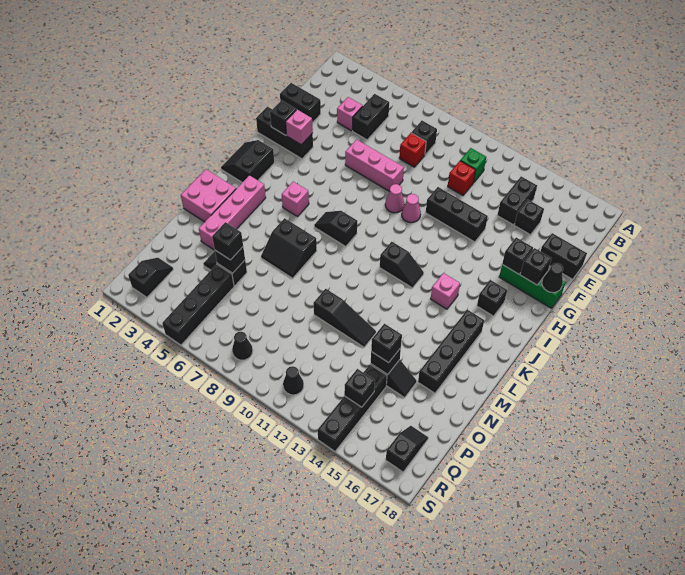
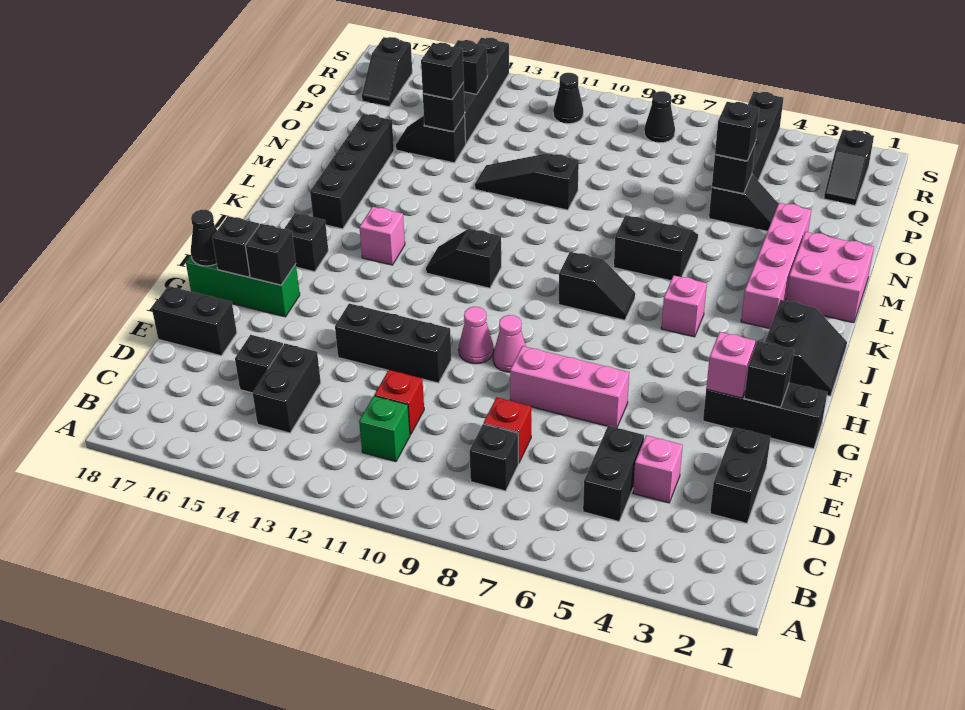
black 1x2 brick [280,83,321,123] -> black 1x2 brick turned to [710,427,771,523]

